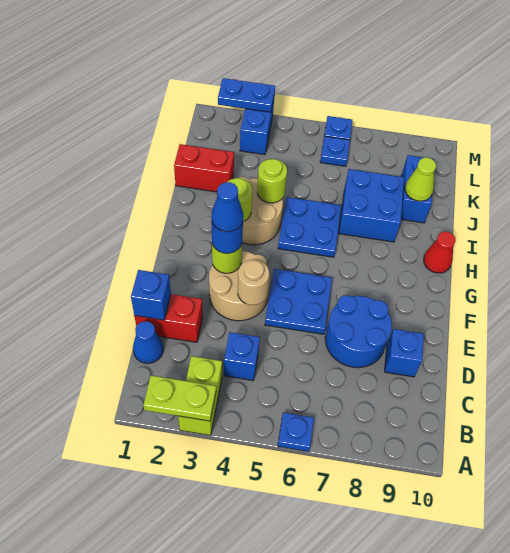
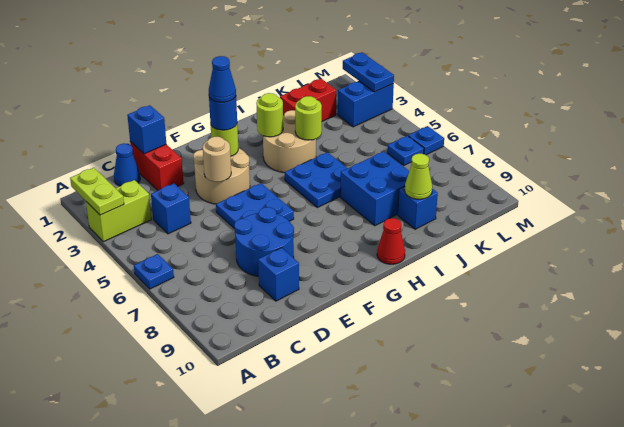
red 1x2 brick [174,144,234,192] -> red 1x2 brick turned to [280,79,336,121]
blue 1x2 brick [401,155,434,223] -> blue 1x1 brick [398,187,438,229]

